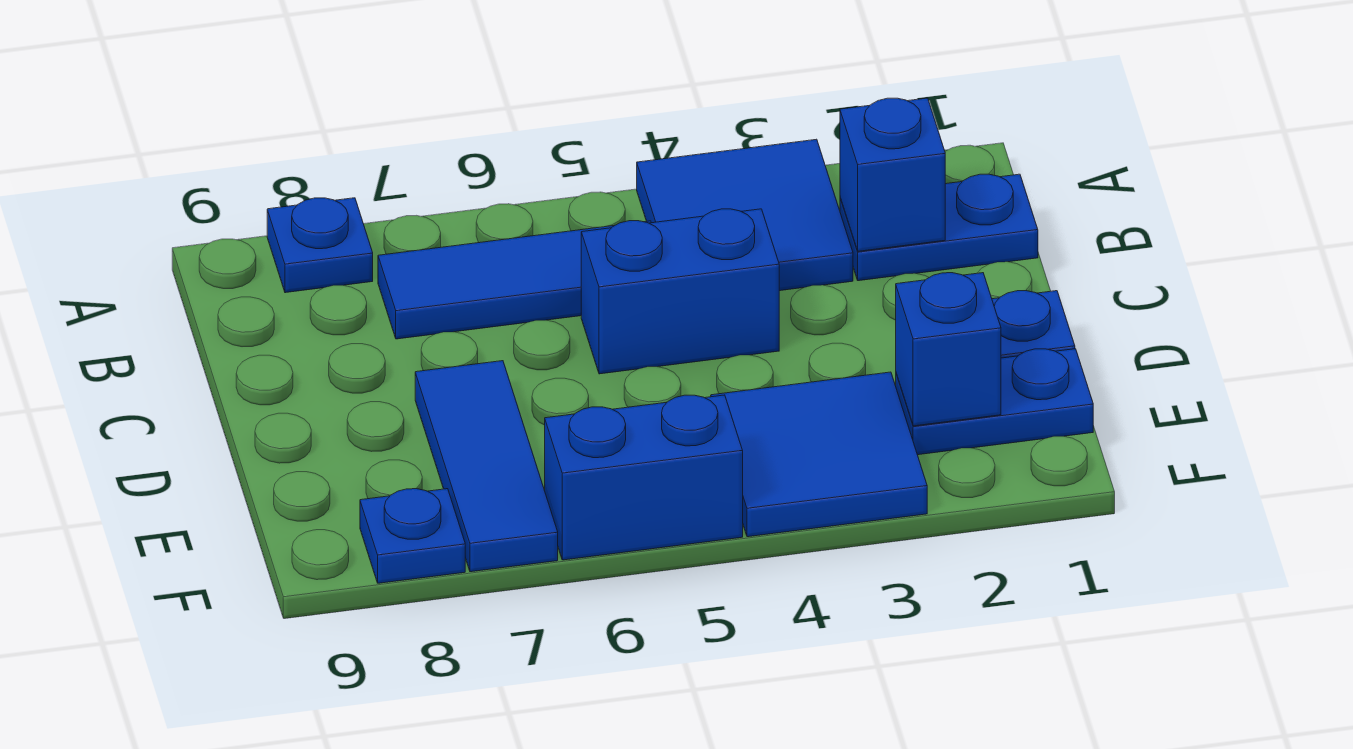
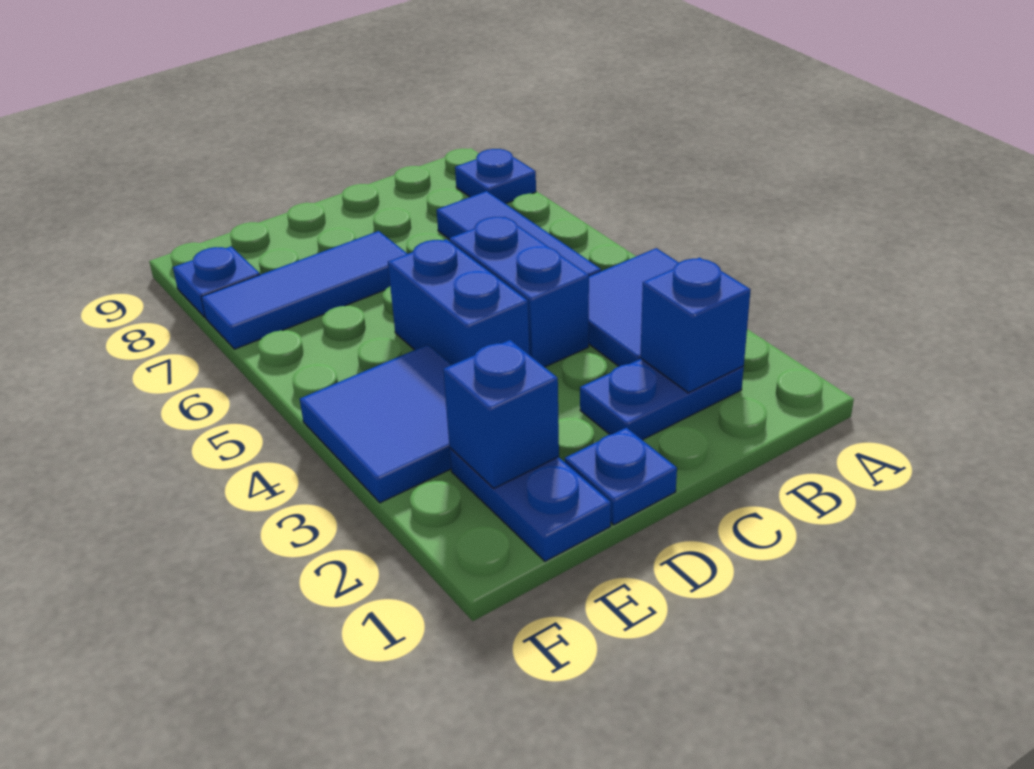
blue 1x2 plate [840,174,1038,281] -> blue 1x2 plate turned to [580,359,744,440]
blue 1x2 brick [545,395,743,560] -> blue 1x2 brick moved to [388,239,530,365]

